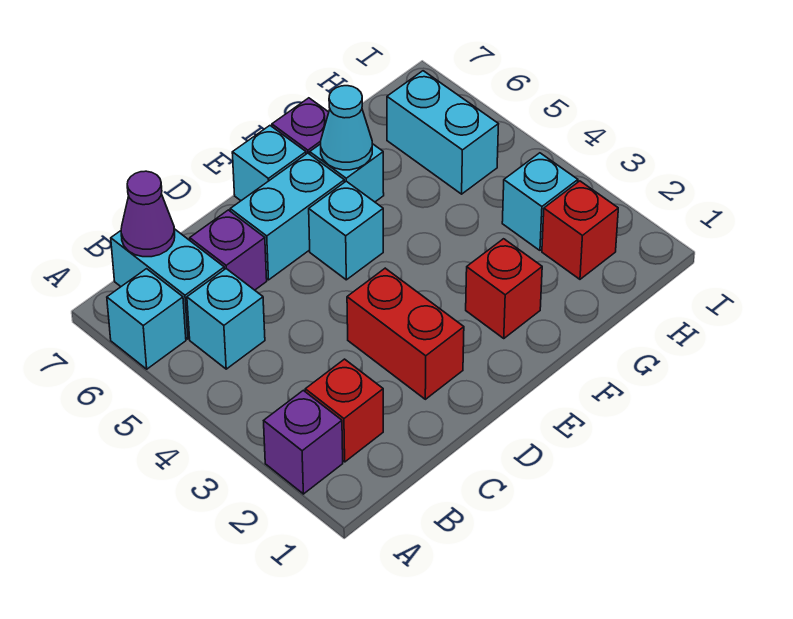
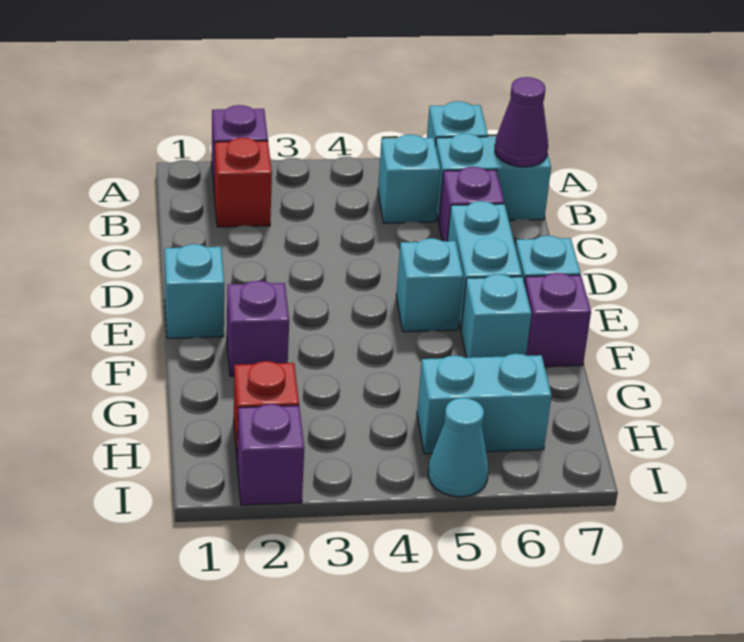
red 1x2 brick [347,268,464,399] -> none
red 1x1 brick [466,239,542,338] -> purple 1x1 brick [227,281,289,376]
cyan 1x1 cone [321,86,372,170] -> cyan 1x1 cone moved to [428,398,488,497]
cyan 1x1 brick [502,153,578,250] -> cyan 1x1 brick moved to [165,244,224,338]
none -> purple 1x1 brick [237,404,304,505]

